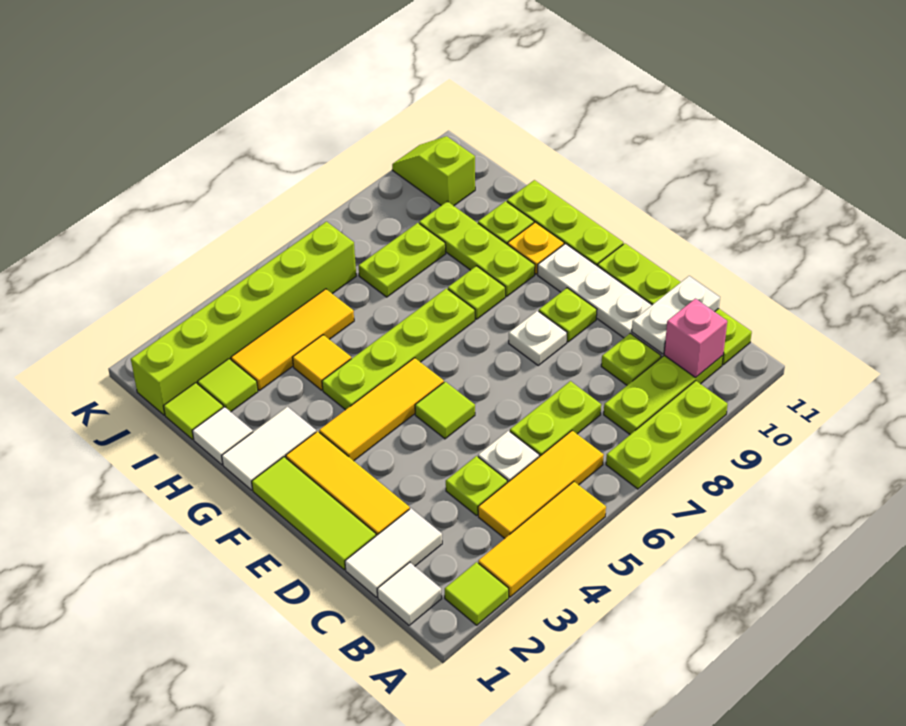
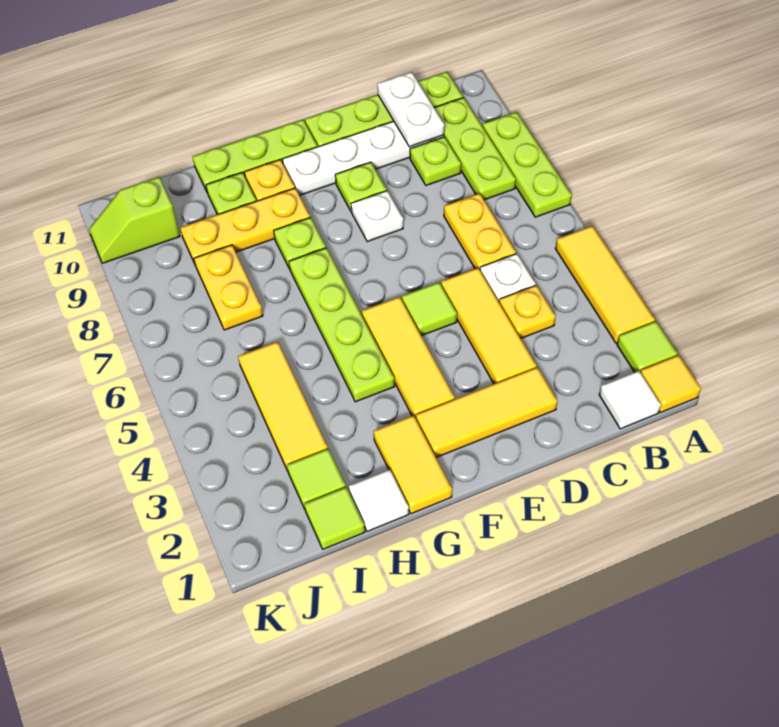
yellow 1x3 tile [478,431,604,538] -> yellow 1x3 tile moved to [441,268,536,384]
pink 1x1 brick [664,299,727,378] -> none
white 1x2 tile [345,508,442,597] -> none
lime 1x1 plate [446,456,507,515] -> yellow 1x1 plate [499,285,556,338]
lime 1x2 plate [510,381,601,457] -> yellow 1x2 plate [444,193,516,269]
lime 1x3 tile [252,457,376,570] -> none
white 1x2 tile [222,407,316,490] -> yellow 1x2 tile [374,415,452,514]
lime 1x3 plate [419,201,535,296] -> yellow 1x3 plate [181,188,310,266]
yellow 1x1 tile [292,335,351,390] -> yellow 1x1 tile moved to [641,355,701,412]
lime 1x2 plate [359,223,446,297] -> yellow 1x2 plate [194,245,263,330]
lime 1x6 brick [131,222,356,415] -> none

